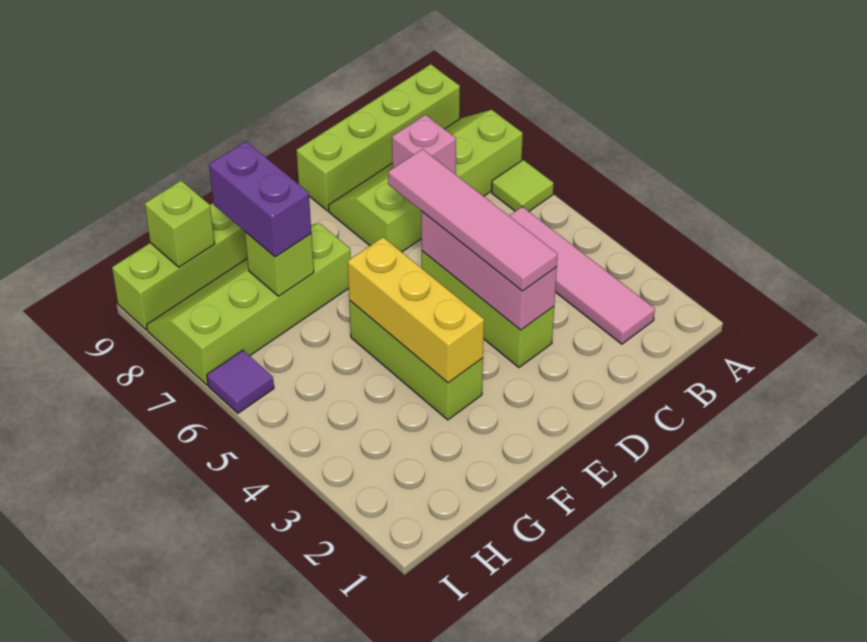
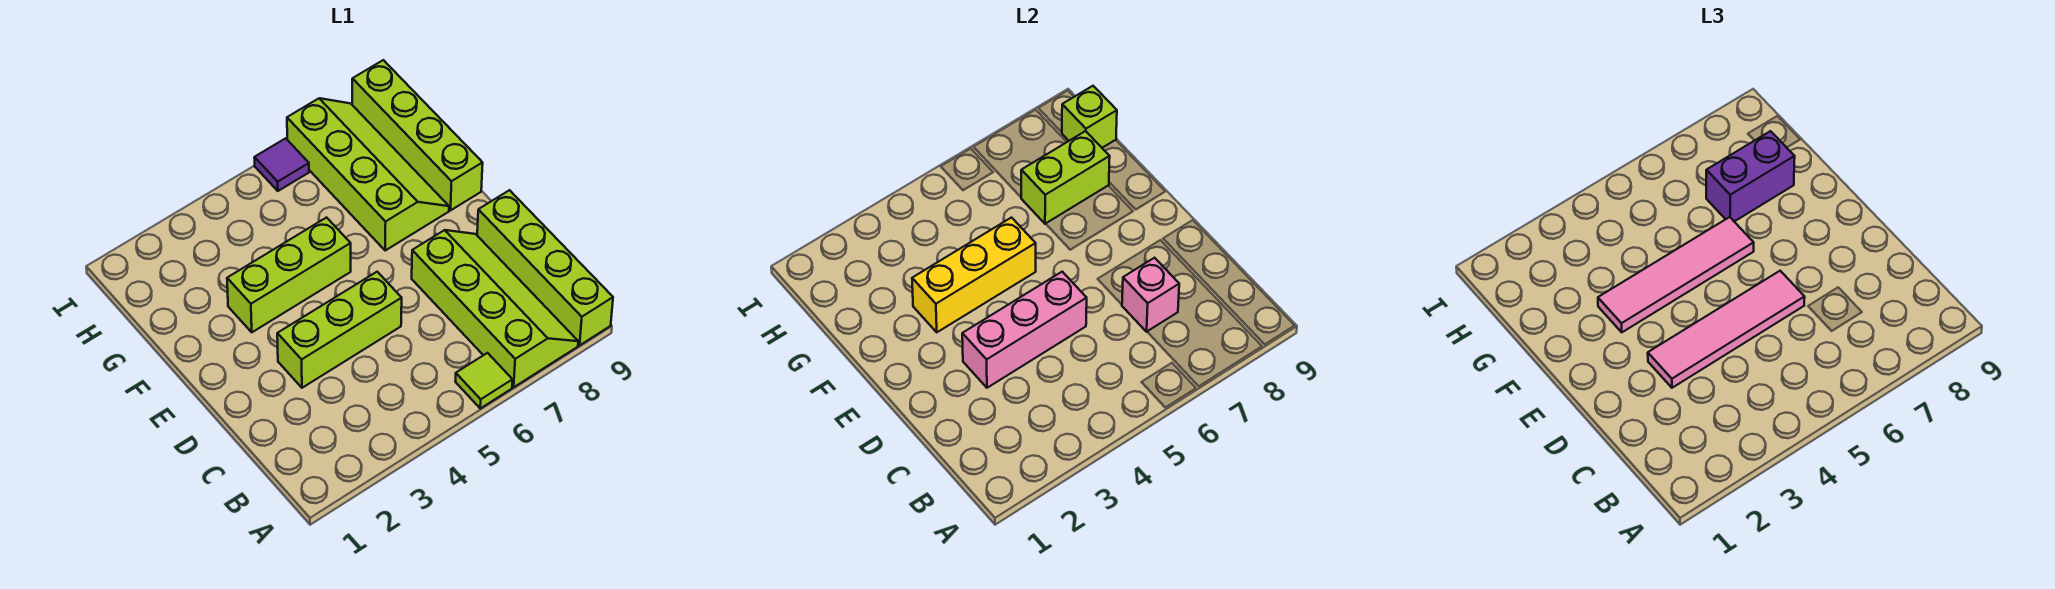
pink 1x4 tile [509,207,655,344] -> pink 1x4 tile moved to [1598,217,1754,332]
lime 1x1 brick [245,232,314,296] -> lime 1x2 brick [1021,131,1110,224]

